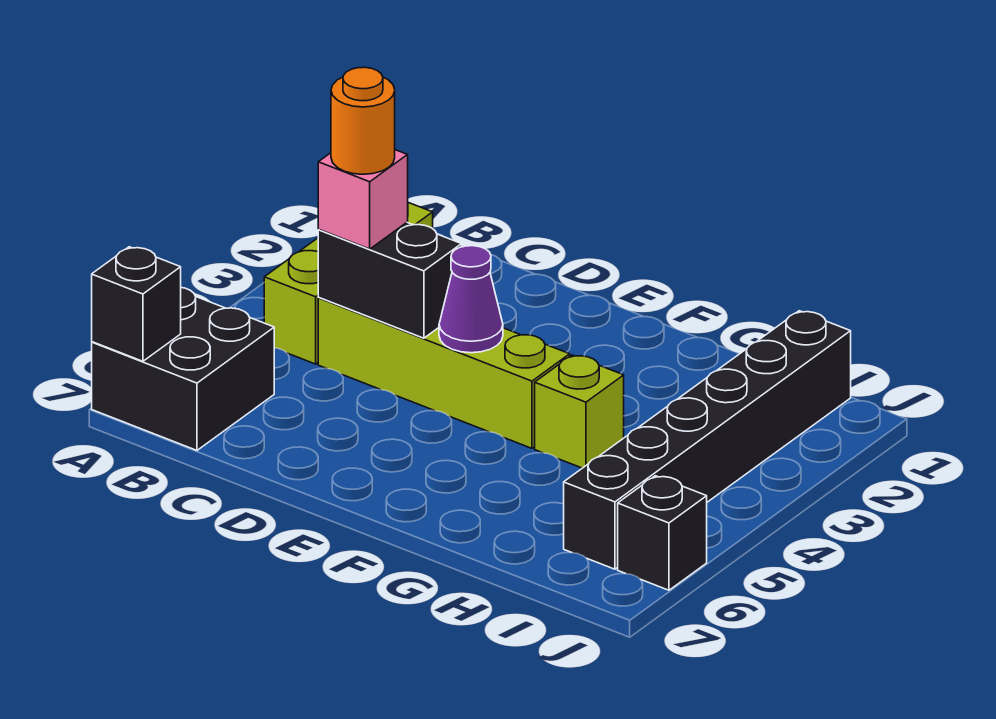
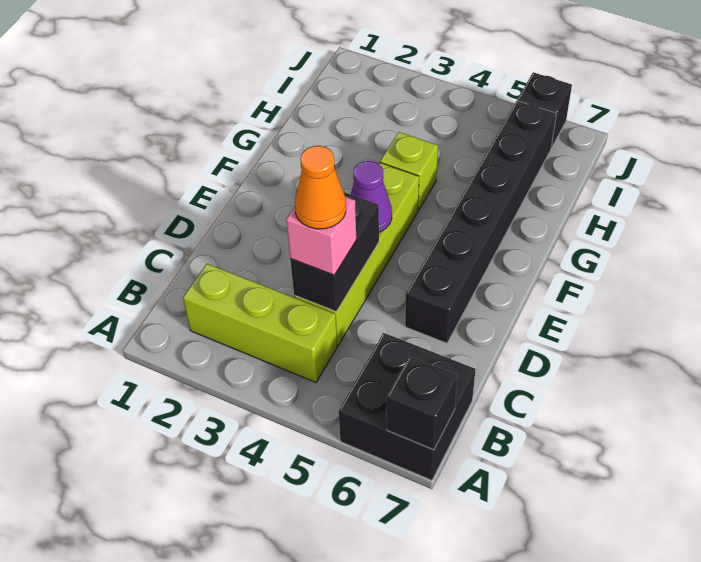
orange 1x1 round brick [331,67,395,174] -> orange 1x1 cone [295,146,346,229]
black 1x6 brick [564,311,851,569] -> black 1x6 brick turned to [405,101,556,343]

